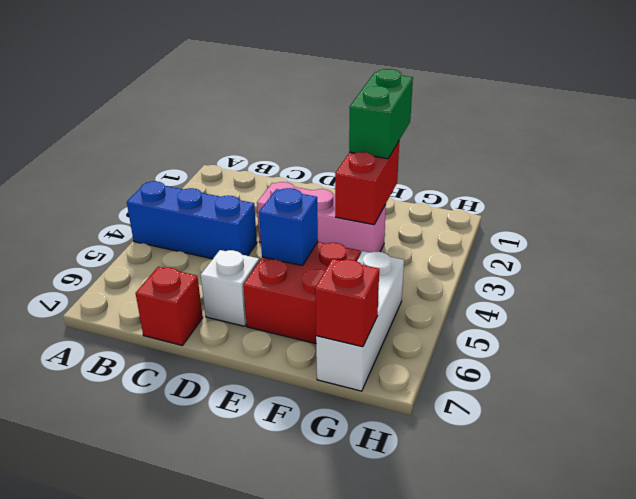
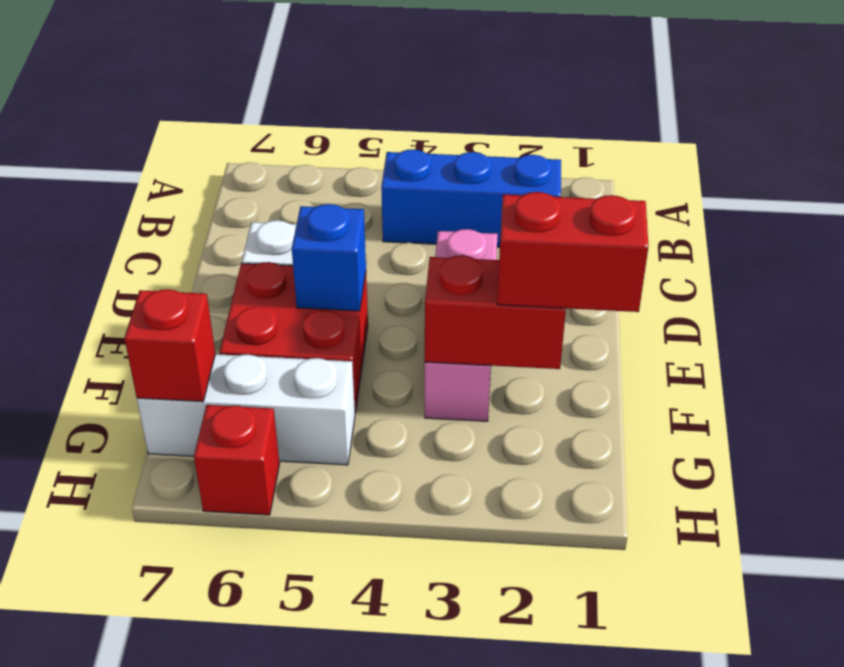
blue 1x3 brick [127,181,257,259] -> blue 1x3 brick turned to [381,149,561,247]
red 1x1 brick [136,267,203,346] -> red 1x1 brick moved to [194,405,280,515]
green 1x2 brick [349,69,413,159] -> red 1x2 brick [497,192,649,312]

